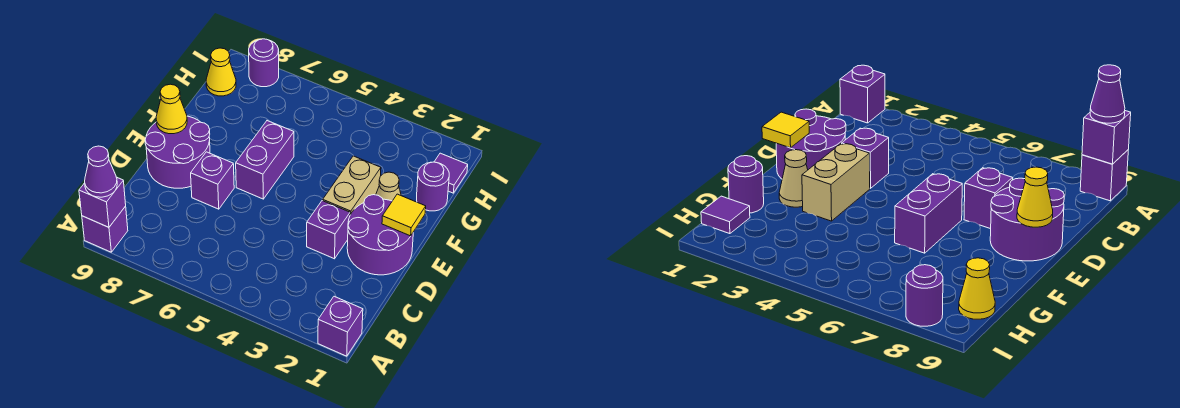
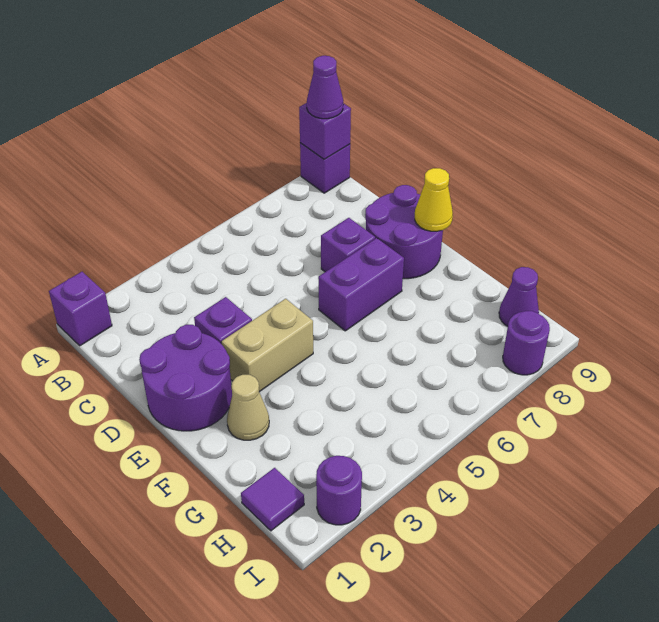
yellow 1x1 tile [382,194,426,236] -> none
tan 1x2 brick [323,156,381,215] -> tan 1x2 brick turned to [222,299,313,392]
purple 1x2 brick [236,121,294,199] -> purple 1x2 brick turned to [318,238,404,331]
purple 1x1 round brick [417,162,449,211] -> purple 1x1 round brick moved to [316,456,362,525]
yellow 1x1 cone [206,48,236,96] -> purple 1x1 cone [499,267,539,326]

